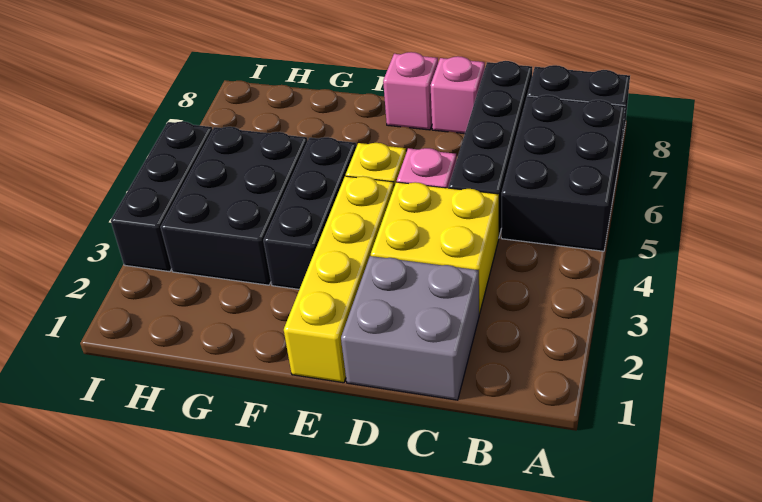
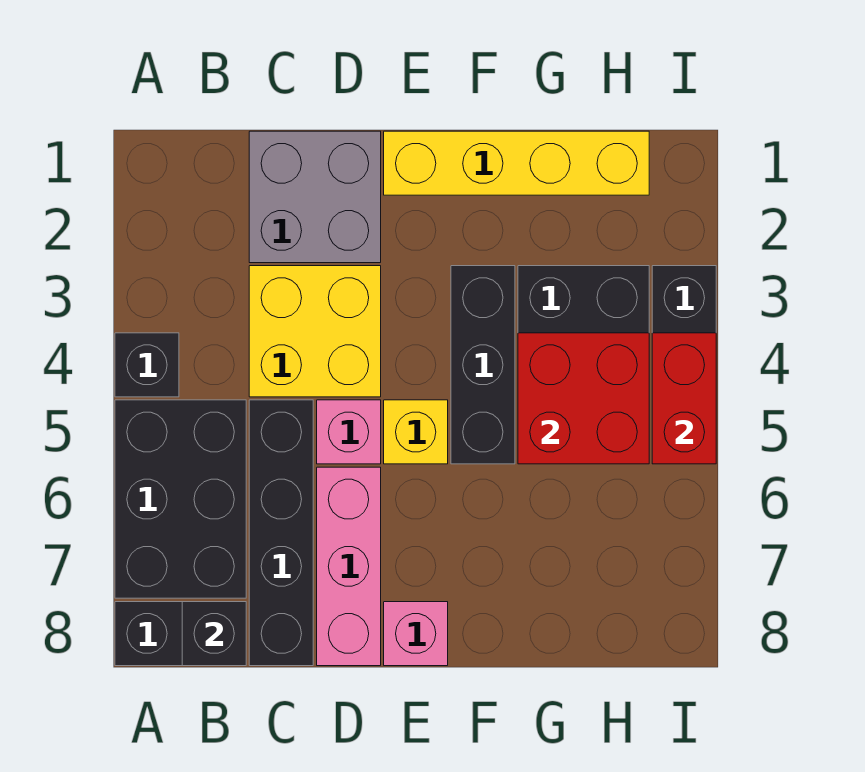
none -> black 1x1 brick [115,333,179,397]
none -> black 1x1 brick [182,602,246,666]
pink 1x1 brick [430,56,485,134] -> pink 1x3 brick [317,467,381,666]
yellow 1x4 brick [284,176,394,383] -> yellow 1x4 brick turned to [384,131,649,195]
none -> red 2x2 brick [518,333,649,464]
none -> red 1x2 brick [652,333,716,464]

